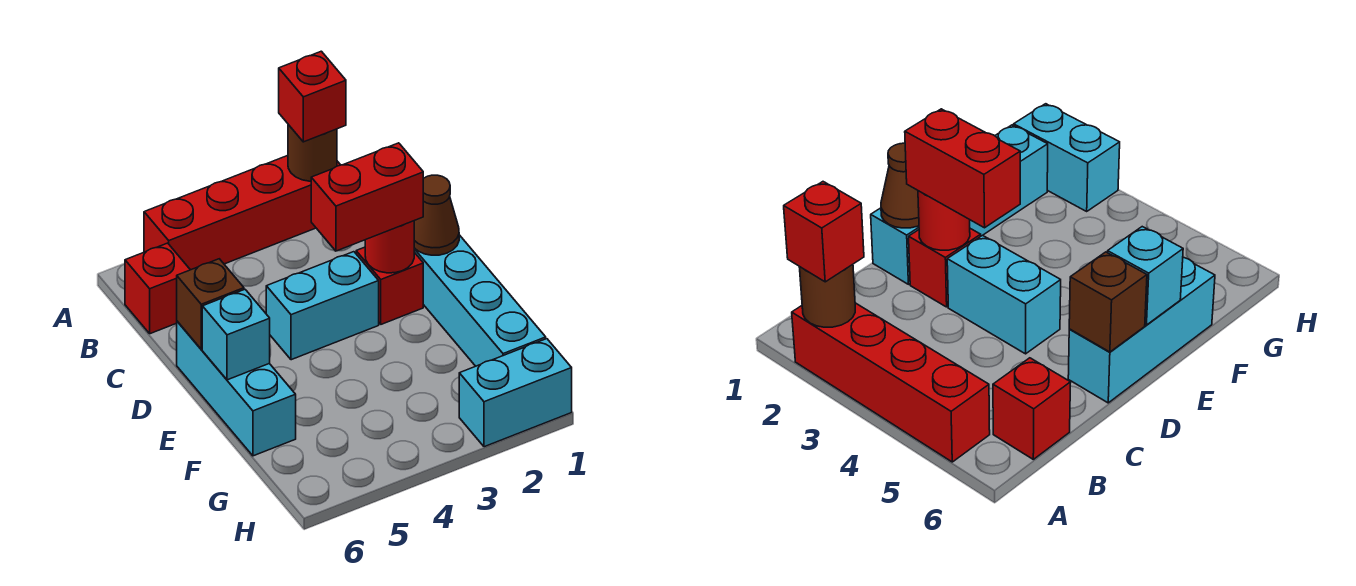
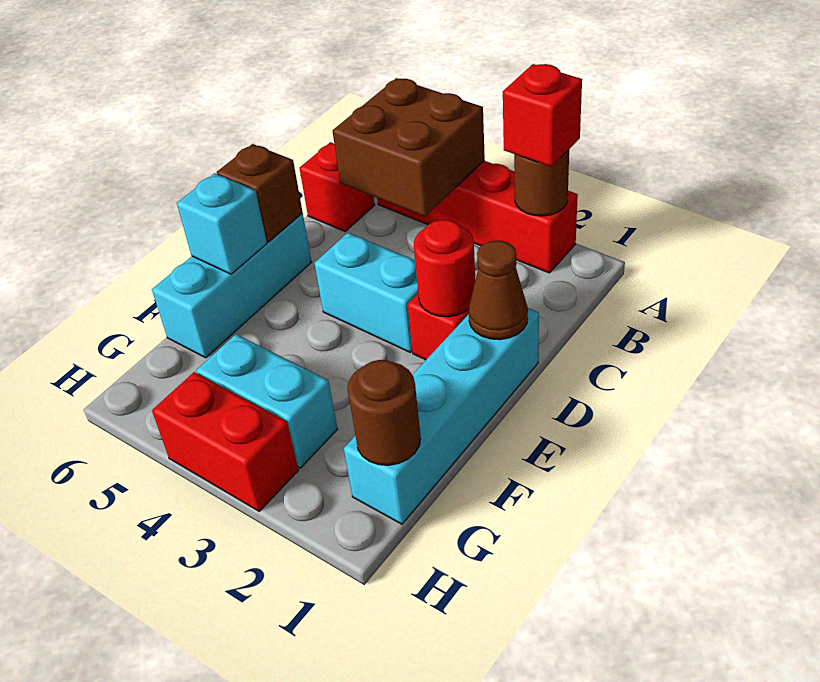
none -> brown 2x2 brick [332,78,485,217]
red 1x2 brick [311,143,423,251] -> red 1x2 brick moved to [152,372,299,511]
none -> brown 1x1 round brick [347,360,421,465]
cyan 1x2 brick [459,339,572,447] -> cyan 1x2 brick moved to [196,334,337,468]

